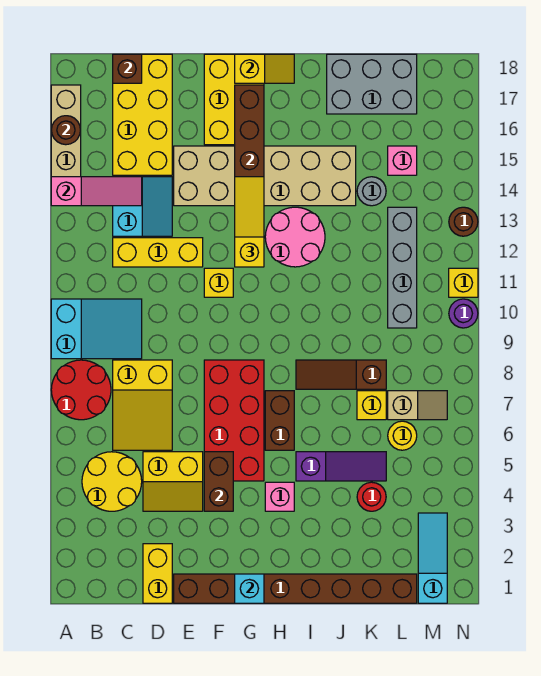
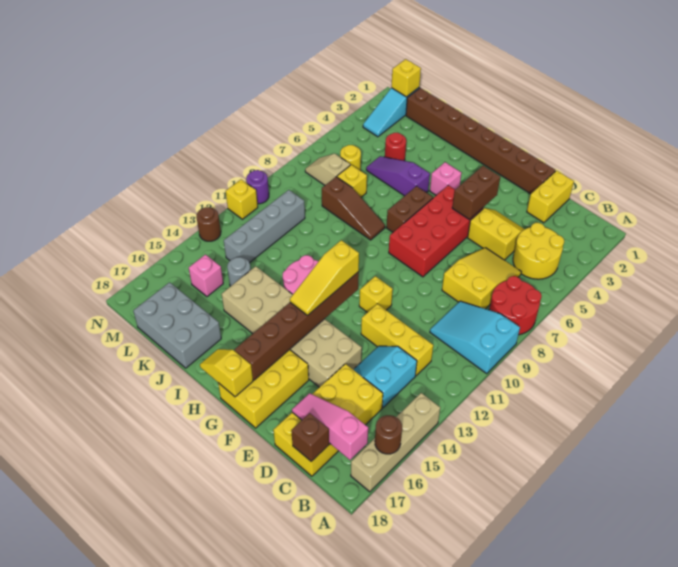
pink 1x3 slope [51,177,142,206] -> pink 1x3 slope moved to [292,393,368,460]
cyan 1x1 brick [235,574,264,603] -> none
none -> yellow 1x1 brick [391,59,421,97]

